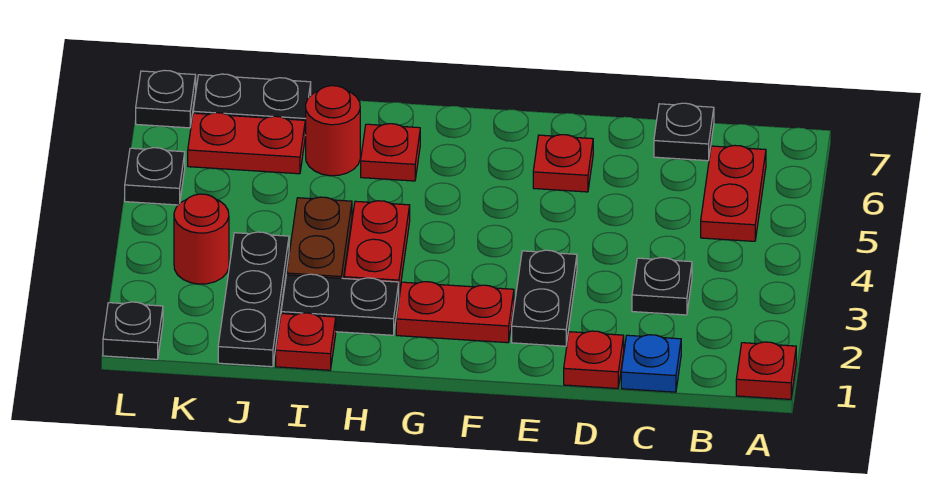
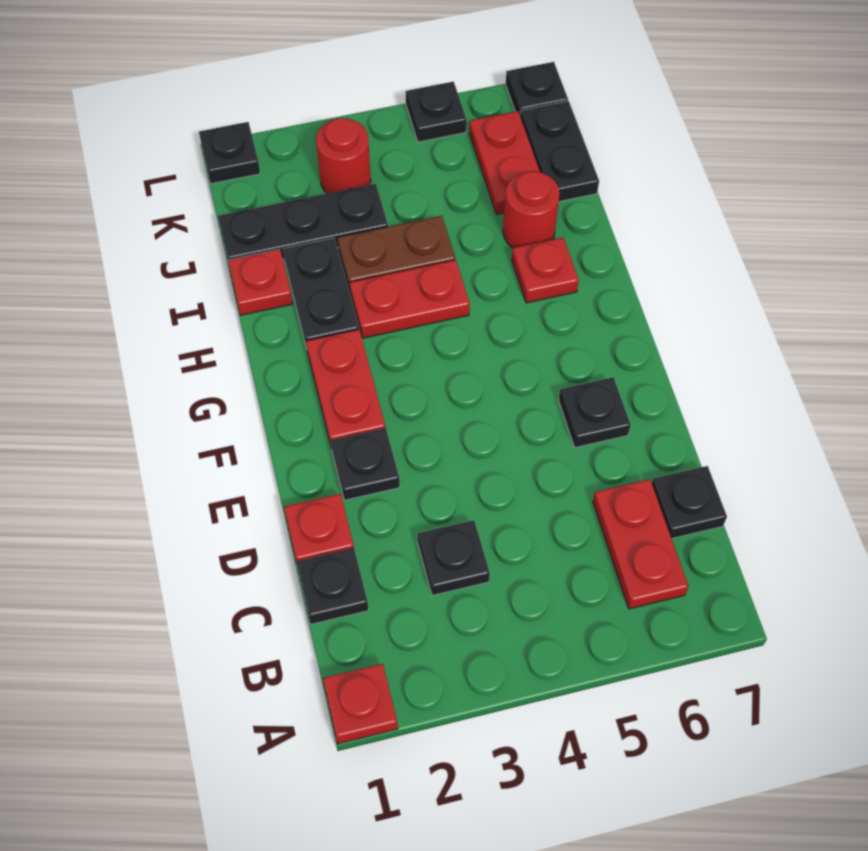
red 1x2 plate [701,145,766,241] -> red 1x2 plate turned to [593,479,689,609]
blue 1x1 plate [621,335,681,392] -> black 1x1 plate [296,548,368,624]
black 1x2 plate [512,250,577,346] -> black 1x1 plate [331,428,400,500]
red 1x1 plate [533,135,593,192] -> black 1x1 plate [559,377,631,448]

